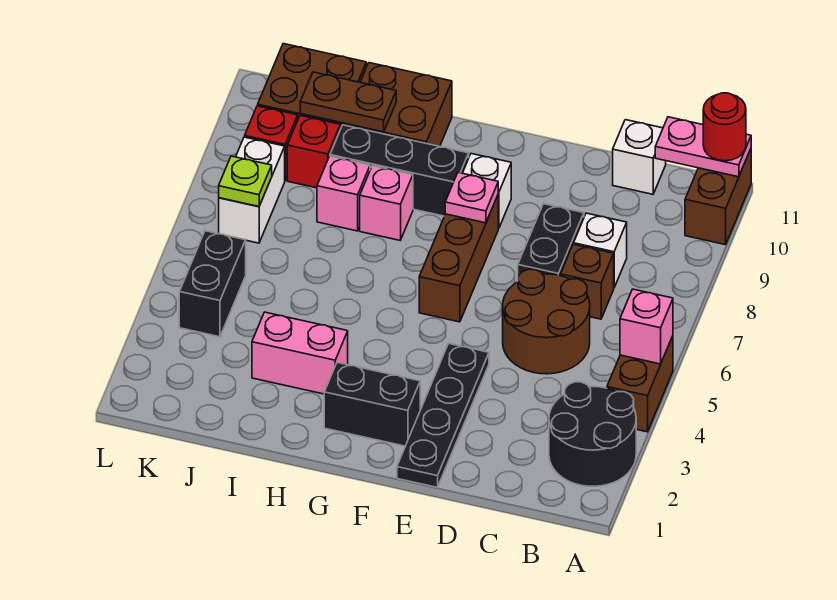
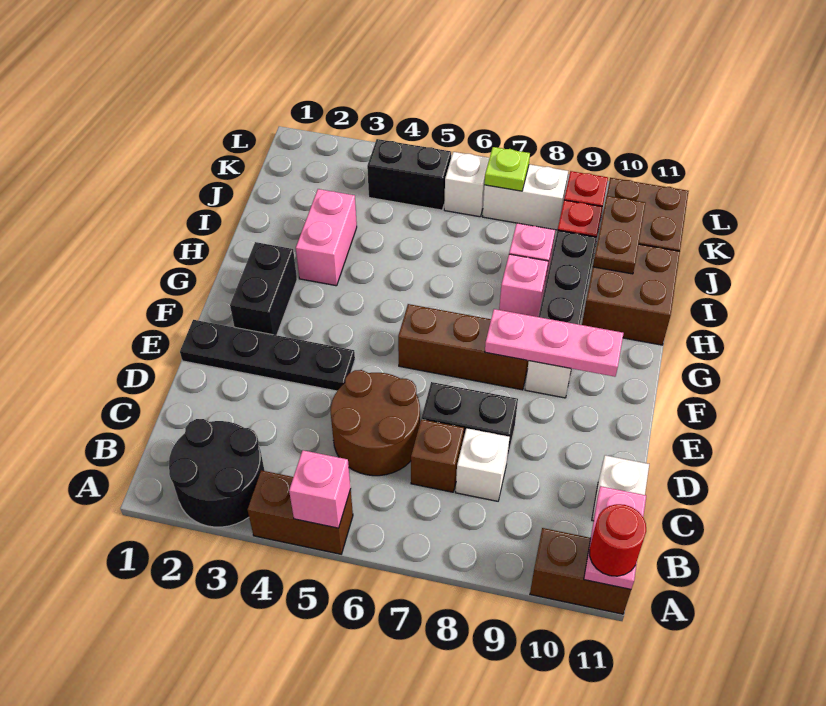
pink 1x1 plate [445,173,498,223] -> pink 1x3 plate [485,309,624,377]
none -> white 1x1 brick [444,152,489,217]

